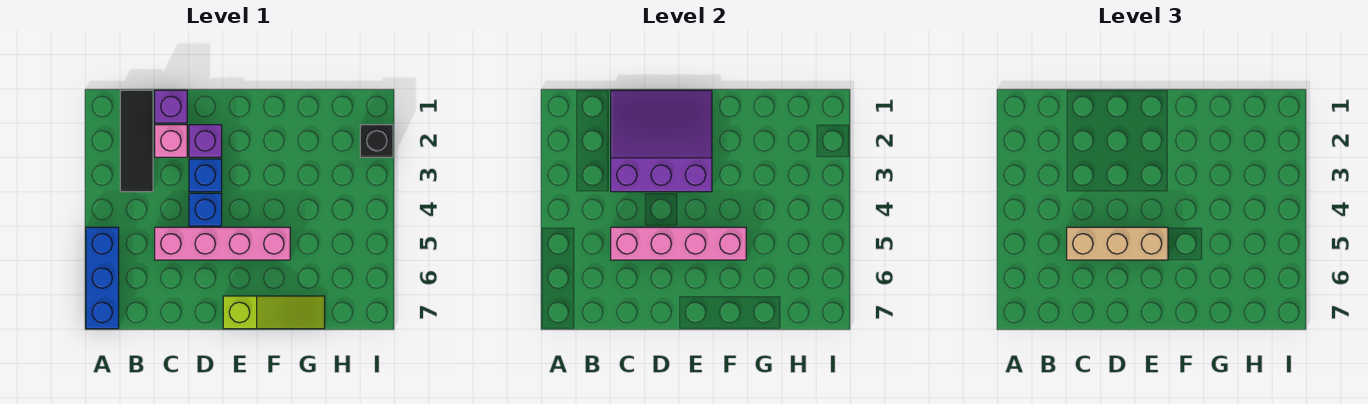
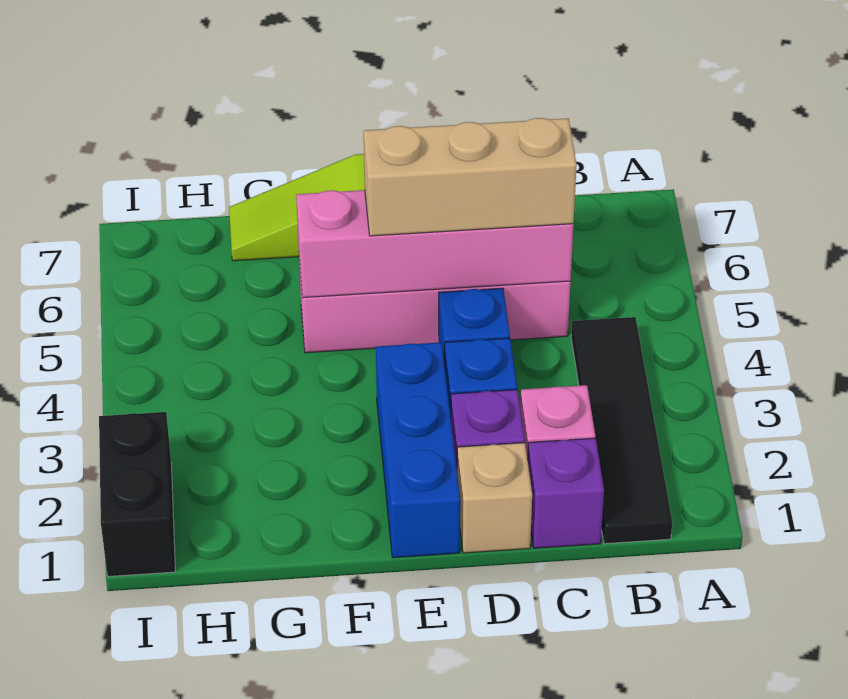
blue 1x3 brick [86,227,119,329] -> blue 1x3 brick moved to [376,342,460,558]
black 1x3 tile [120,90,153,192] -> black 1x4 tile [571,317,672,544]
purple 3x3 slope [611,90,712,192] -> none
none -> tan 1x1 brick [457,443,532,553]
black 1x1 brick [360,125,393,157] -> black 1x2 brick [99,412,175,577]

